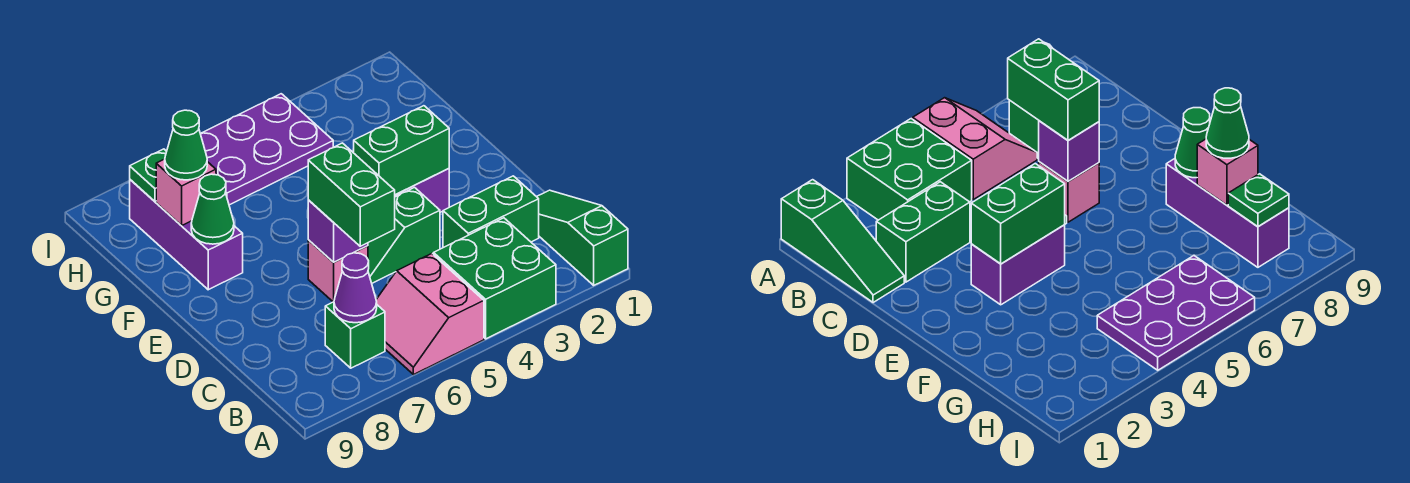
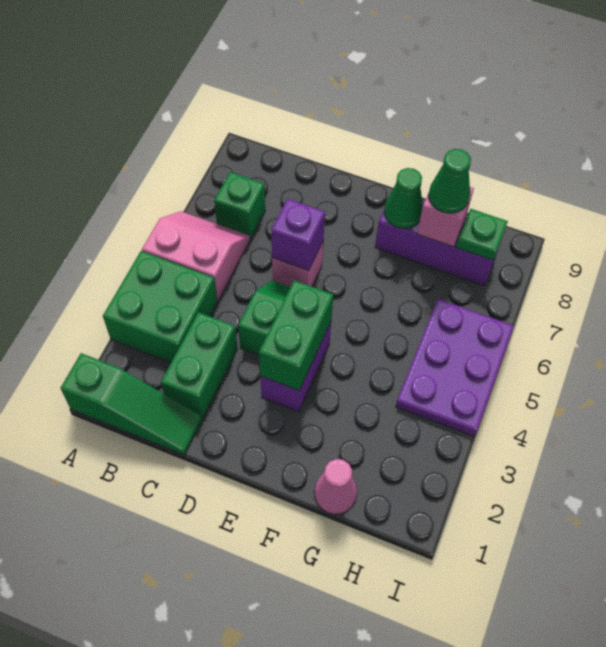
purple 1x1 cone [334,253,377,323] -> none
green 1x2 brick [308,143,395,246] -> none
none -> pink 1x1 cone [314,459,357,514]

